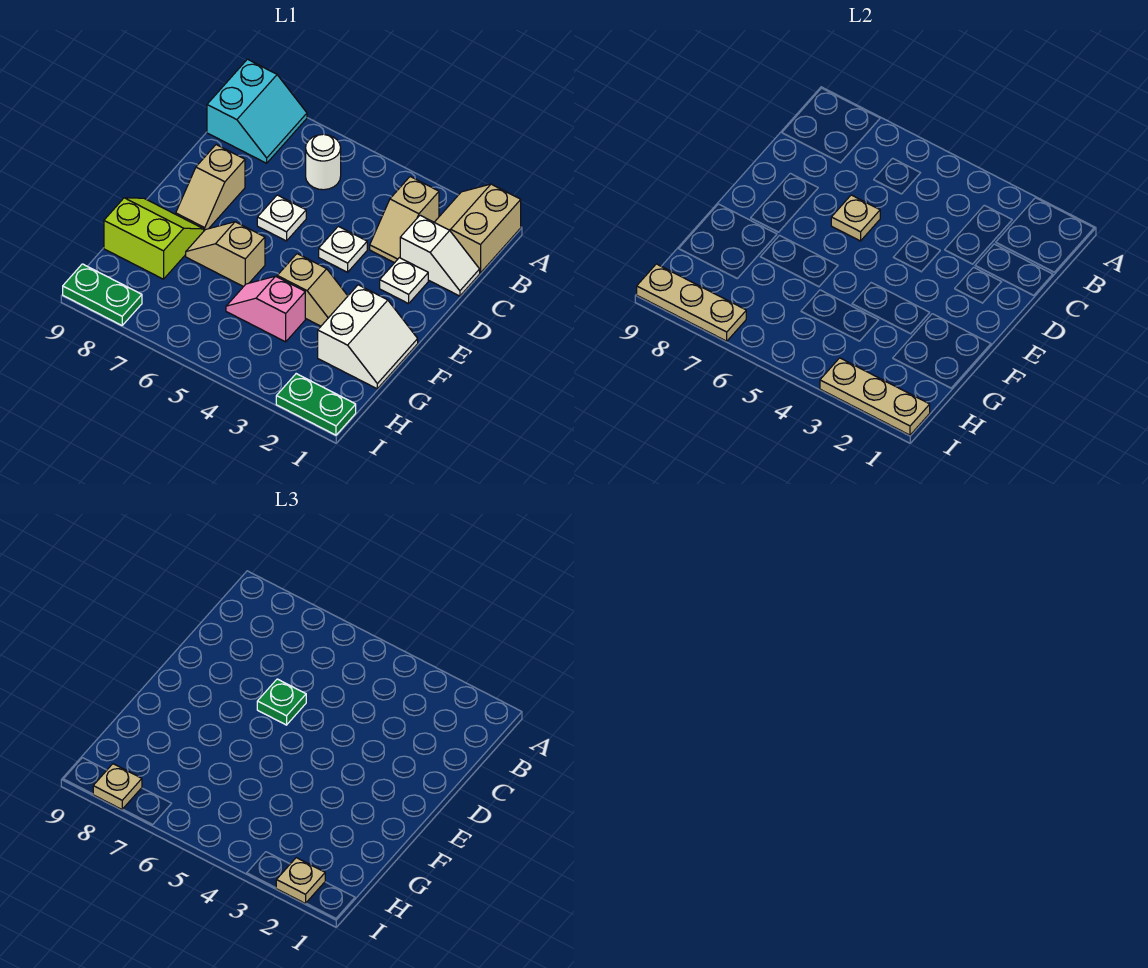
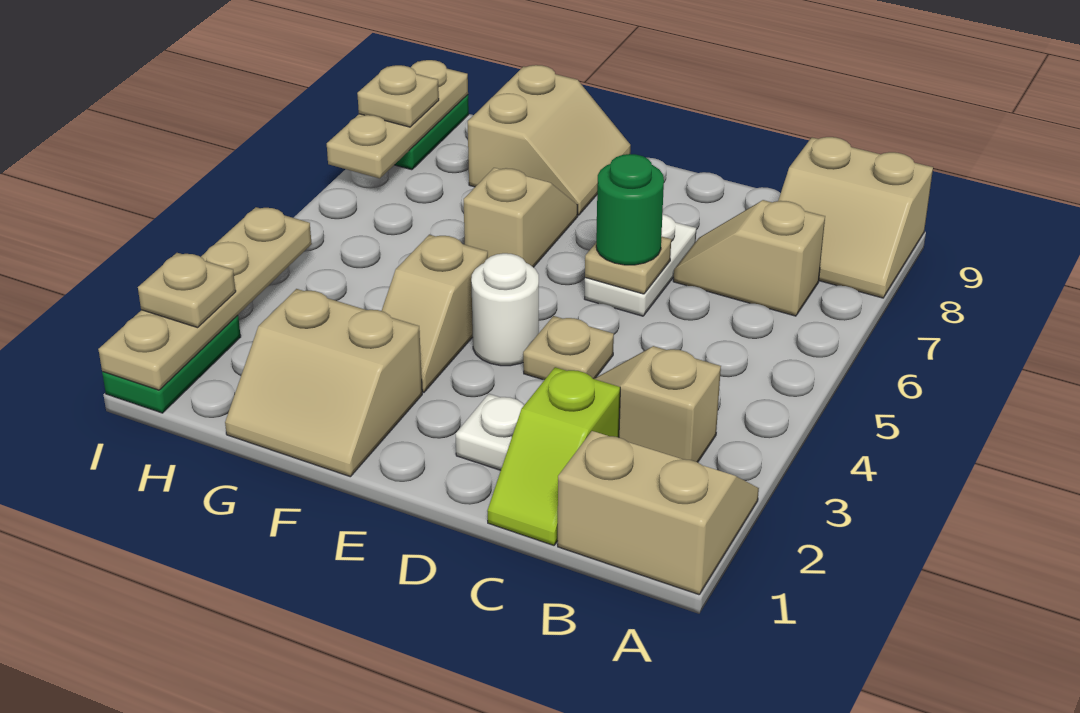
cyan 2x2 slope [207,59,307,163] -> tan 2x2 slope [778,137,933,298]
white 1x1 round brick [306,134,341,190] -> white 1x1 round brick moved to [471,253,539,366]
white 1x2 slope [400,215,480,296] -> lime 1x2 slope [487,367,620,545]
white 1x1 plate [319,226,367,272] -> tan 1x1 plate [523,316,614,380]
white 1x1 plate [257,195,306,241] -> white 1x2 plate [585,214,696,316]
green 1x1 plate [257,679,306,725] -> green 1x1 round brick [596,154,664,265]
tan 1x2 slope [176,145,245,231] -> tan 1x2 slope moved to [673,200,825,316]
white 2x2 slope [318,285,418,389] -> tan 2x2 slope [225,289,422,477]
lime 2x2 slope [104,198,204,279] -> tan 2x2 slope [468,65,631,215]
pink 1x2 slope [226,276,305,342] -> none
tan 1x3 plate [820,358,930,435] -> tan 1x4 plate [98,207,312,390]

